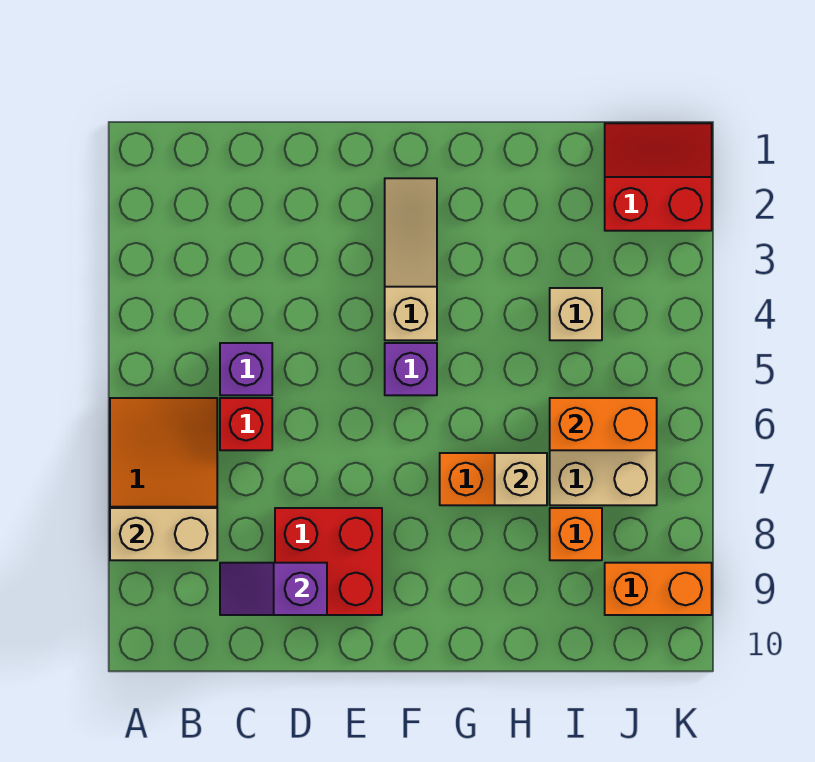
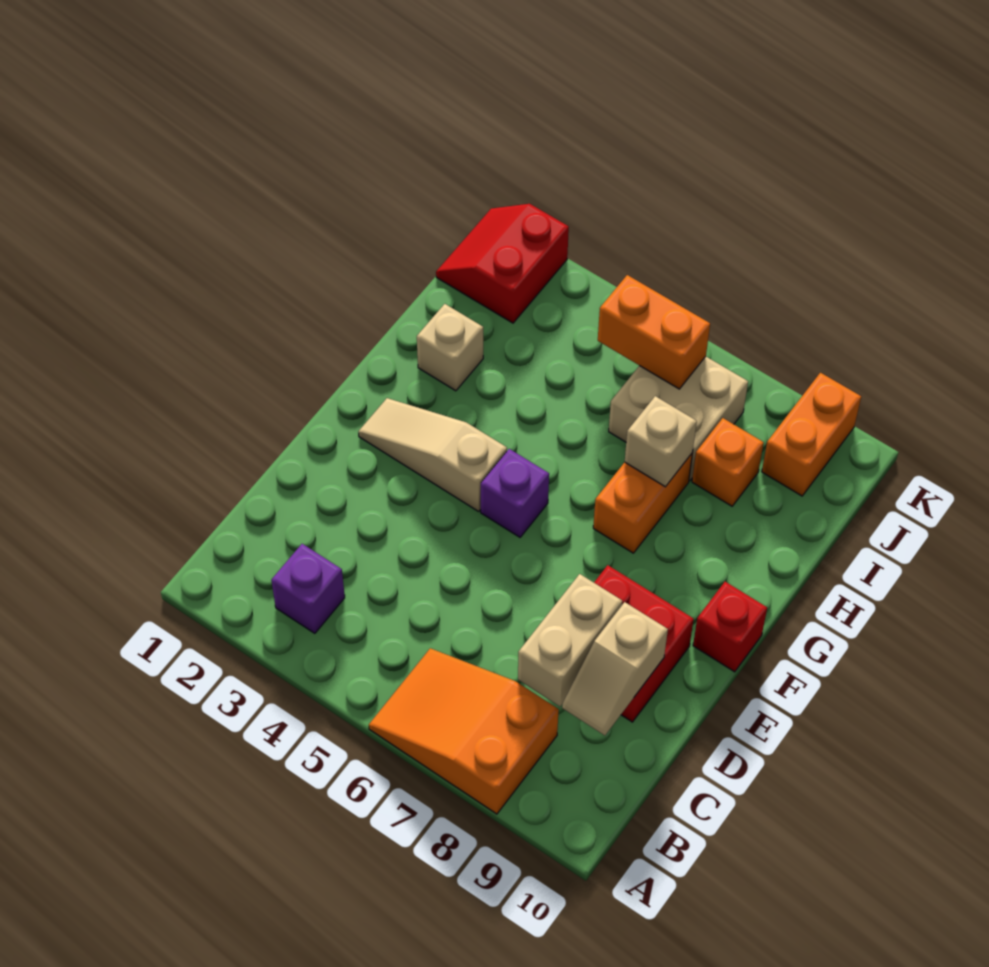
tan 1x2 brick [110,508,217,560] -> tan 1x2 brick moved to [518,574,622,706]
purple 1x1 brick [220,343,272,395] -> purple 1x1 brick moved to [271,544,345,633]
red 1x1 brick [220,398,272,450] -> red 1x1 brick moved to [693,582,767,672]
purple 1x2 slope [220,563,327,615] -> tan 1x2 slope [562,602,668,735]
tan 1x1 brick [550,288,602,340] -> tan 1x1 brick moved to [417,304,483,391]
orange 1x2 brick [550,398,657,450] -> orange 1x2 brick turned to [598,275,710,389]

